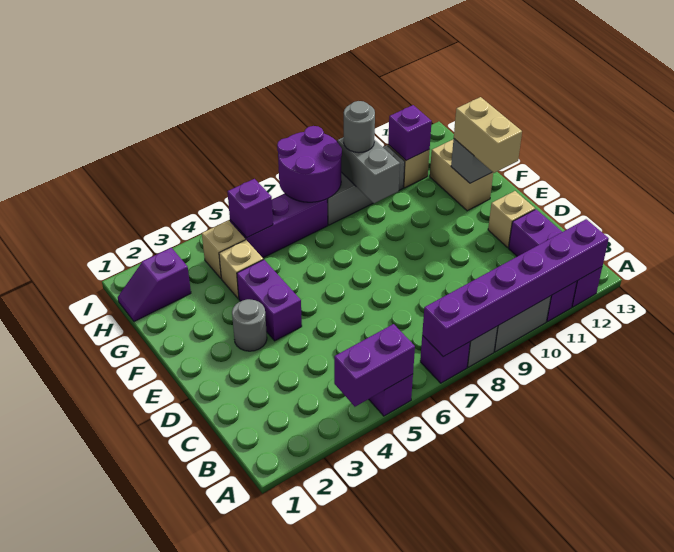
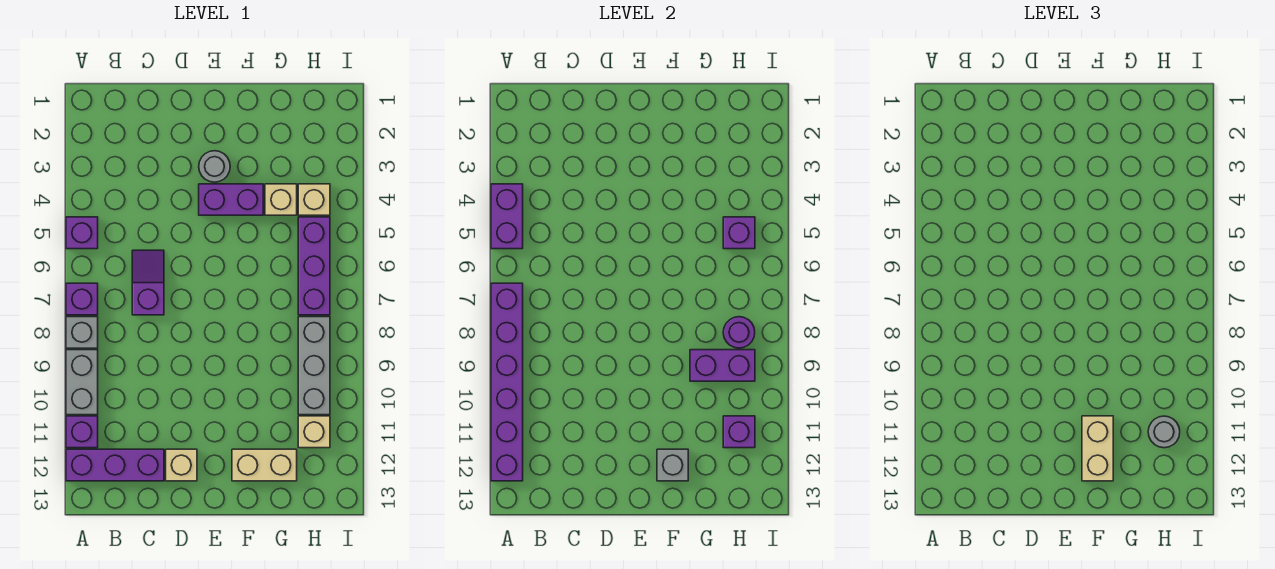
tan 1x2 brick [454,97,522,173] -> tan 1x2 brick turned to [1082,416,1113,481]
grey 1x2 brick [337,137,400,203] -> purple 1x2 brick [690,350,755,381]
purple 1x2 slope [118,248,191,322] -> purple 1x2 slope moved to [132,250,164,315]
purple 2x2 round brick [277,126,342,202] -> purple 1x1 round brick [723,317,755,348]
grey 1x1 round brick [344,101,375,153] -> grey 1x1 round brick moved to [1148,416,1180,448]

